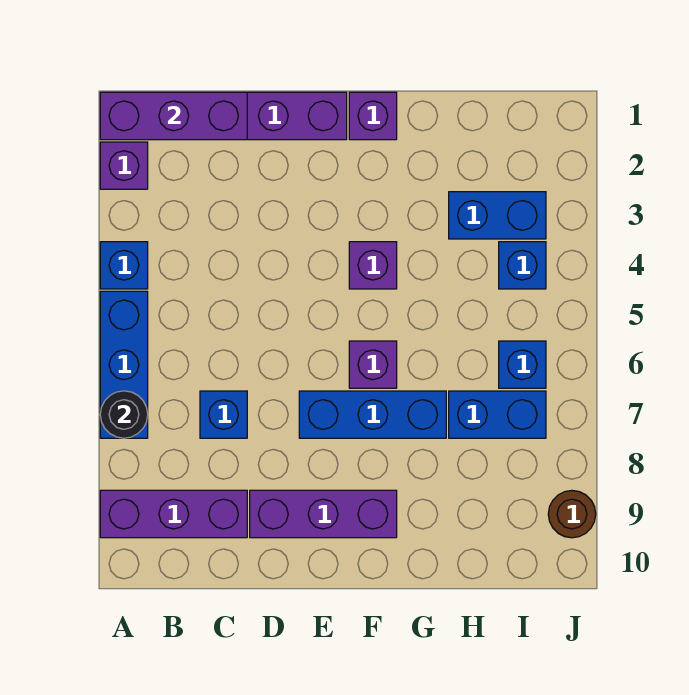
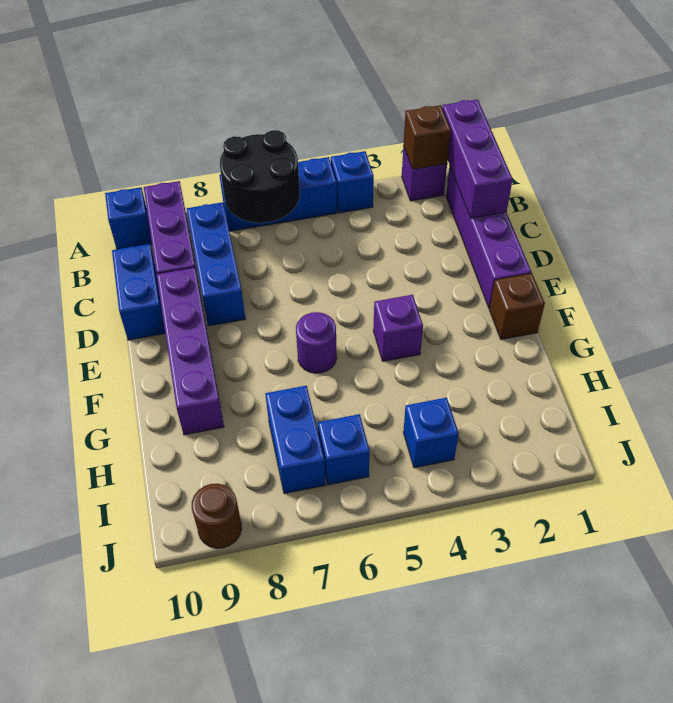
none -> brown 1x1 brick [404,105,451,169]
black 1x1 round brick [100,391,148,438] -> black 2x2 round brick [220,130,300,223]
blue 1x1 brick [200,391,247,438] -> blue 1x1 brick moved to [105,187,152,249]
purple 1x3 brick [250,490,397,538] -> purple 1x4 brick [157,267,224,435]
blue 1x3 brick [299,391,446,438] -> blue 1x3 brick moved to [187,202,245,326]
purple 1x1 brick [349,92,397,140] -> brown 1x1 brick [489,273,545,339]
purple 1x1 brick [349,341,397,388] -> purple 1x1 round brick [296,312,337,373]
blue 1x2 brick [449,192,546,239] -> blue 1x2 brick moved to [112,244,165,340]

